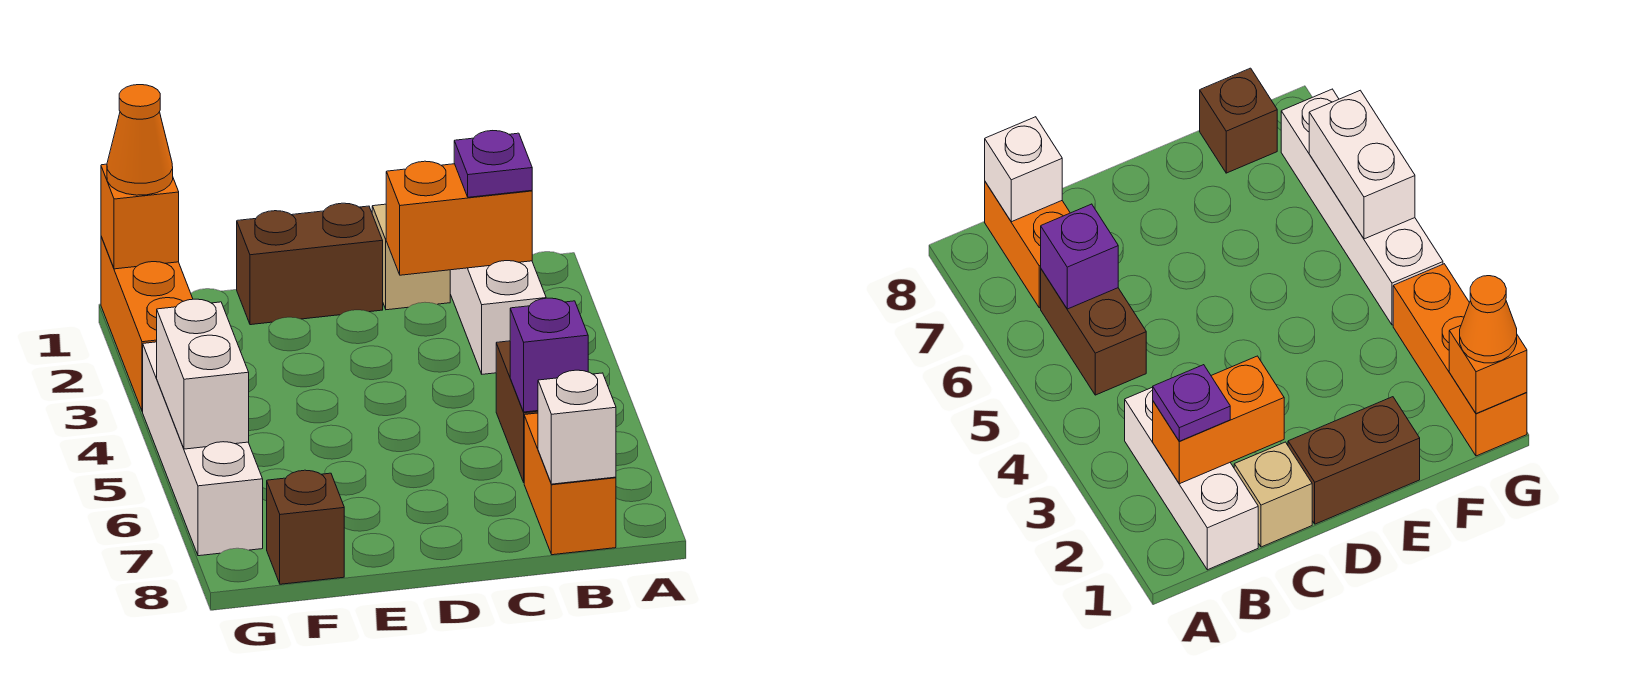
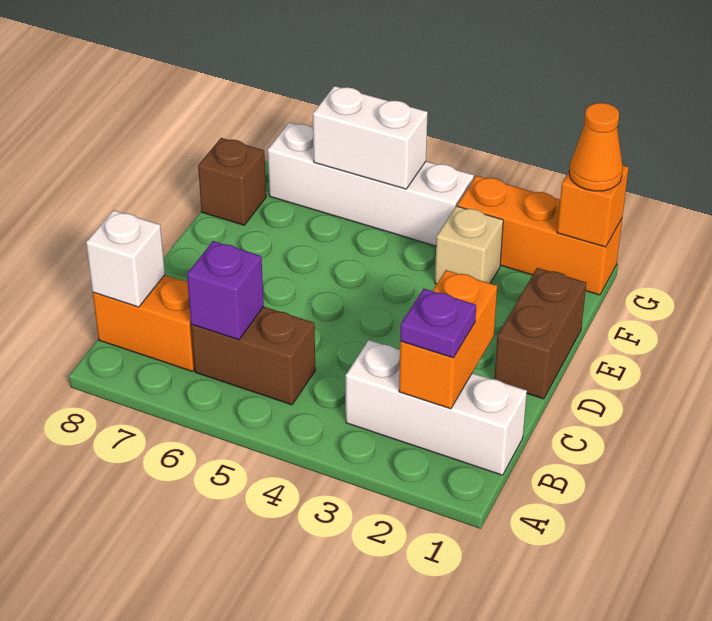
tan 1x1 brick [372,204,450,310] -> tan 1x1 brick moved to [435,206,503,284]

